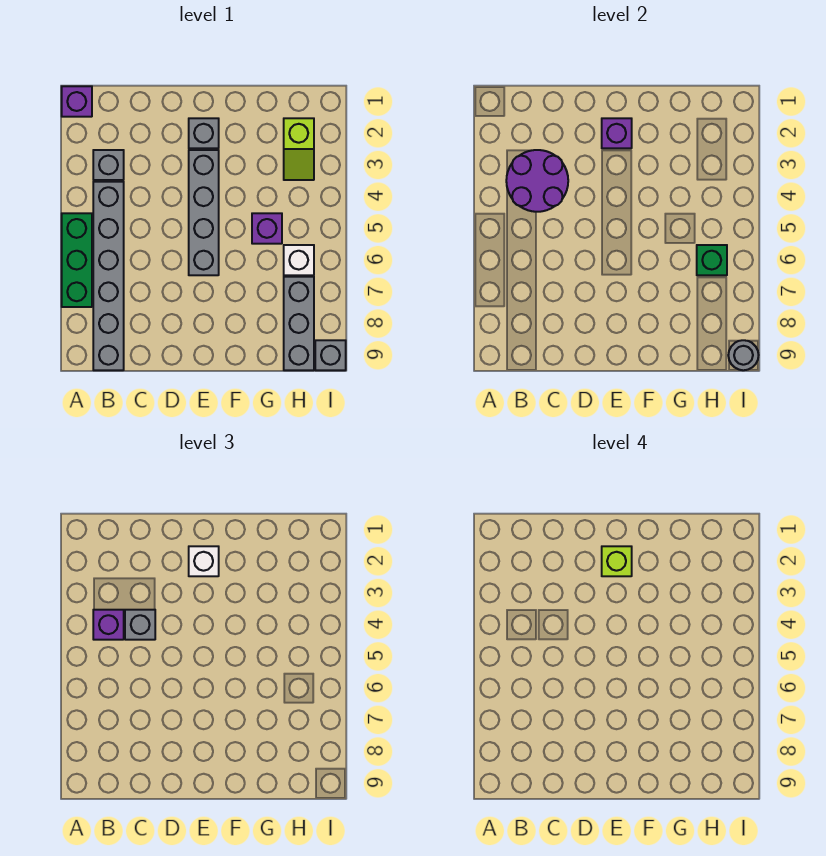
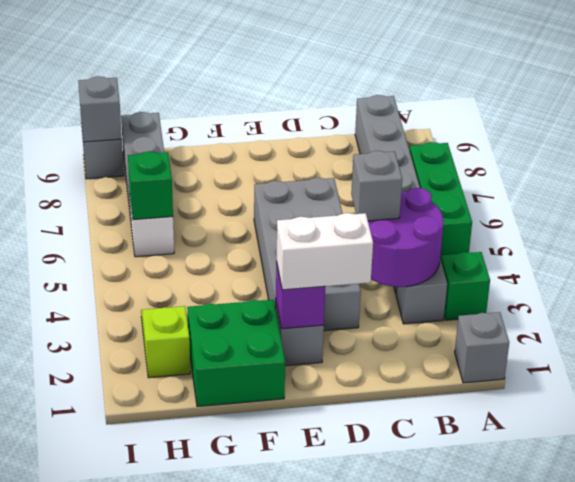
purple 1x1 brick [62,86,92,117] -> grey 1x1 brick [455,312,509,383]
none -> green 1x1 brick [441,252,490,320]
purple 1x1 brick [93,610,124,640] -> none
white 1x1 brick [189,546,219,576] -> white 1x2 brick [276,213,373,290]
lime 1x1 brick [602,546,632,576] -> none
grey 1x4 brick [189,150,219,275] -> grey 2x4 brick [254,178,361,331]
none -> green 2x2 brick [187,300,285,407]
purple 1x1 brick [252,213,282,244] -> none
grey 1x1 round brick [728,340,759,370] -> grey 1x1 brick [78,76,122,142]

